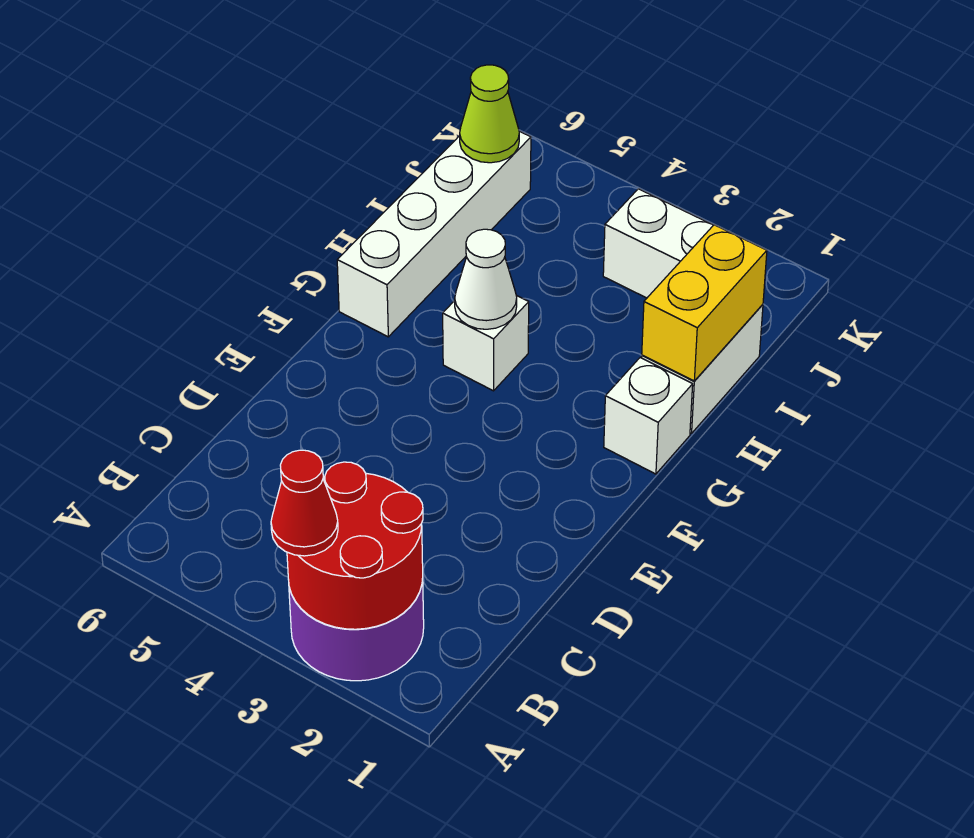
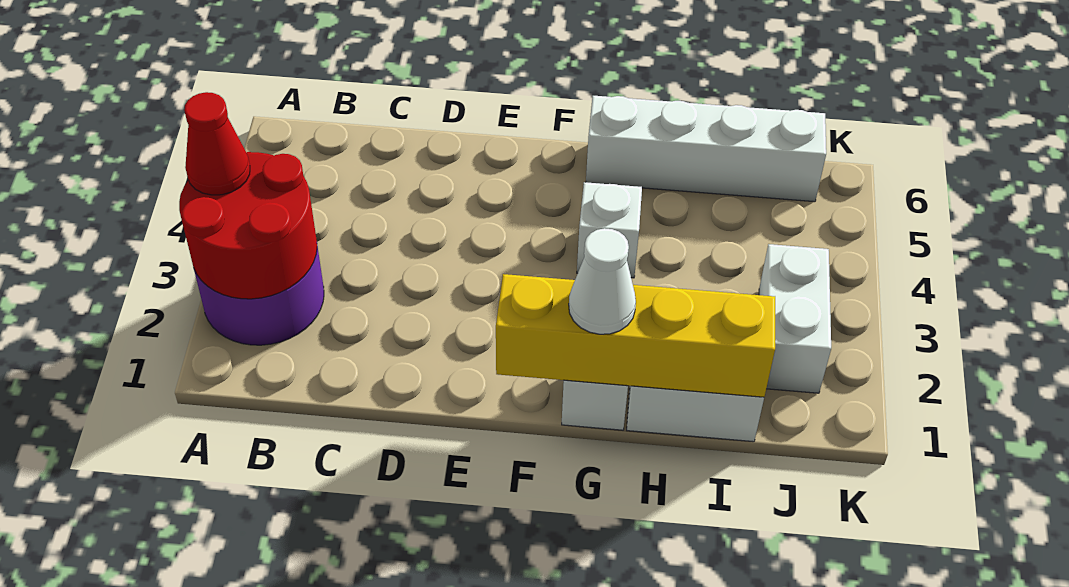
white 1x1 cone [455,229,517,329] -> white 1x1 cone moved to [569,228,636,334]
yellow 1x2 brick [642,225,767,381] -> yellow 1x4 brick [496,274,775,397]
lime 1x1 cone [460,65,519,163] -> none

